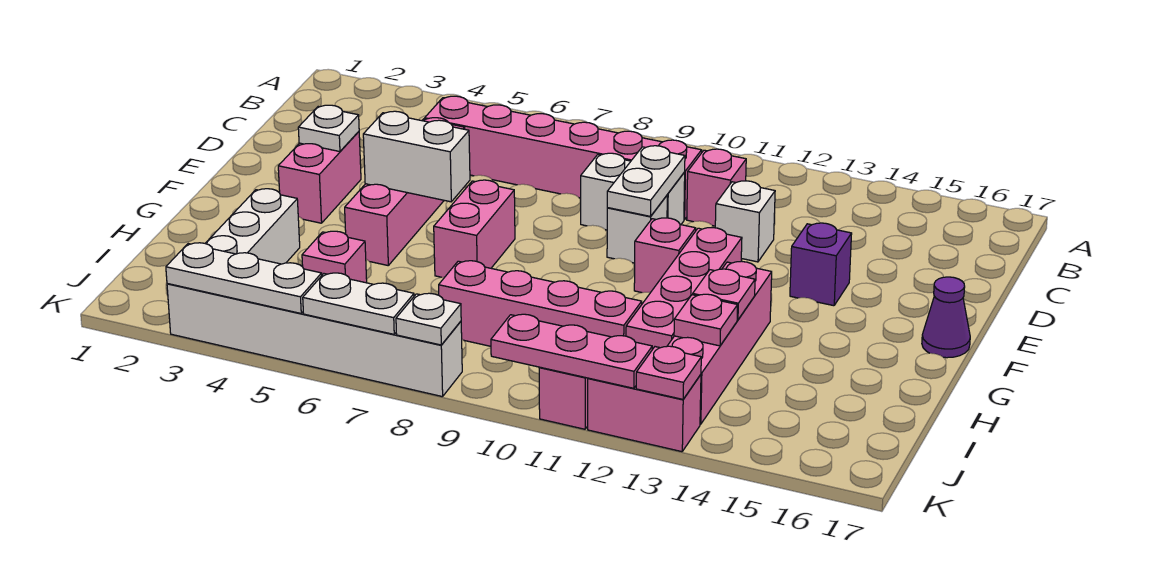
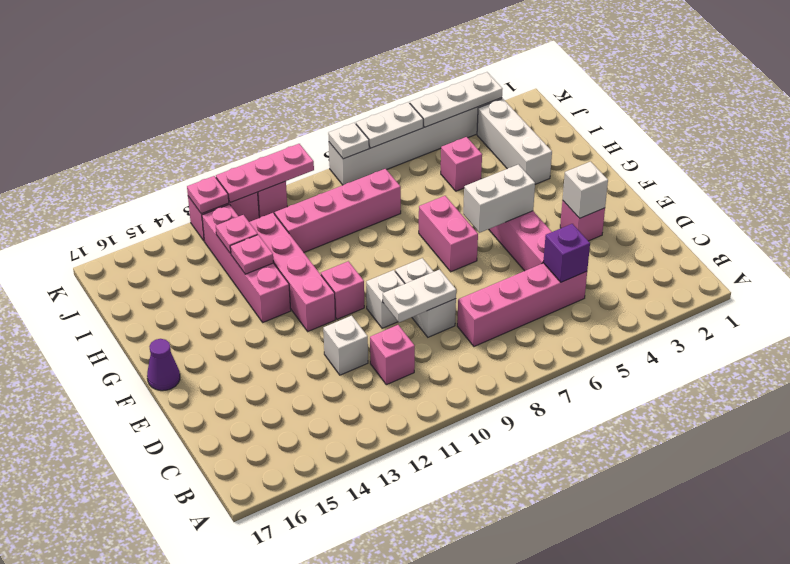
pink 1x6 brick [425,96,702,220] -> pink 1x4 brick [457,263,587,346]
white 1x2 brick [581,153,685,230] -> white 1x2 brick turned to [395,258,456,337]
white 1x2 plate [607,146,685,216] -> white 1x2 plate turned to [383,270,456,322]
pink 1x2 brick [278,132,361,223] -> pink 1x1 brick [560,201,605,241]
white 1x1 plate [298,105,359,152] -> white 1x1 brick [563,162,608,218]
purple 1x1 brick [790,223,852,306] -> purple 1x1 brick moved to [543,224,590,282]

